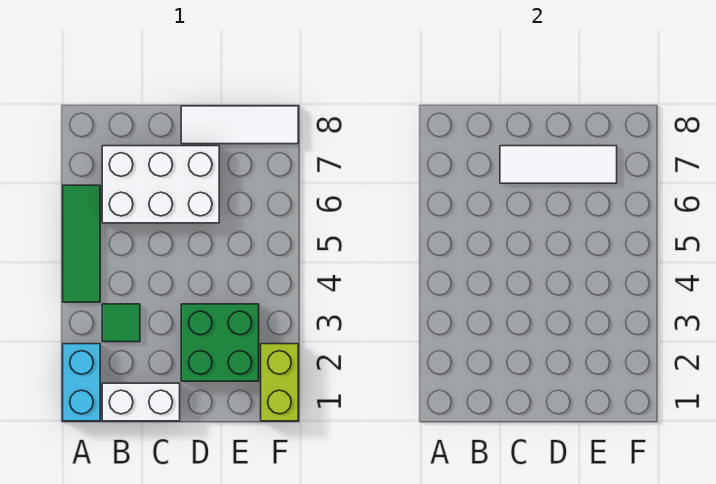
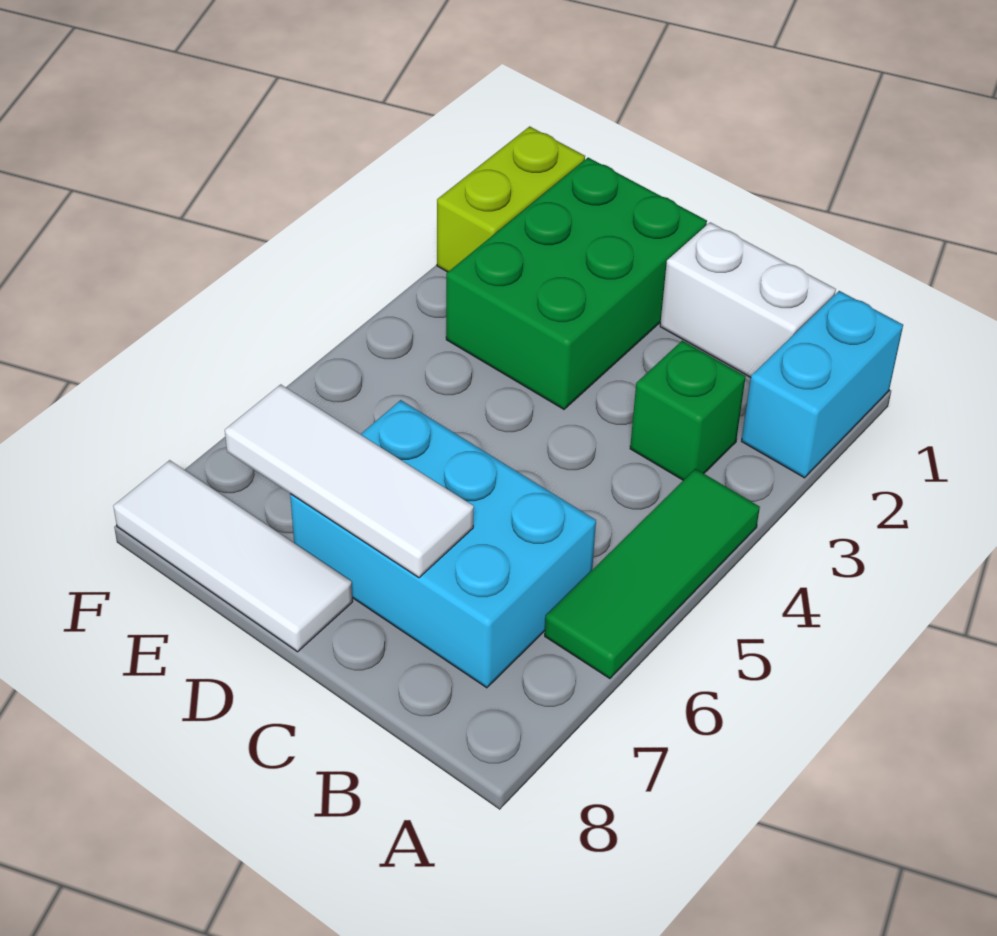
green 1x1 tile [102,304,140,342] -> green 1x1 brick [630,341,746,480]
white 2x3 brick [102,146,219,223] -> cyan 2x3 brick [290,400,596,688]
green 2x2 brick [181,304,259,381] -> green 2x3 brick [446,158,707,409]

